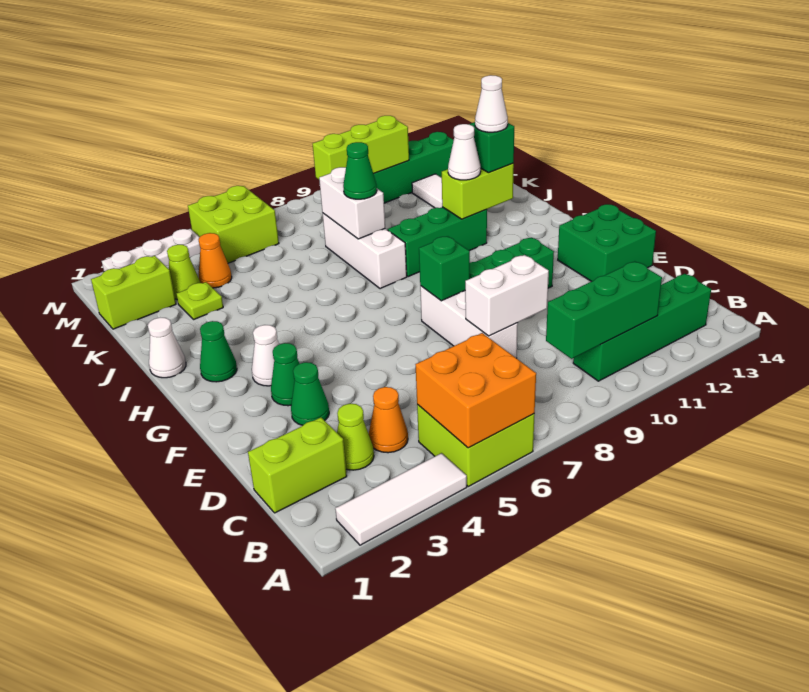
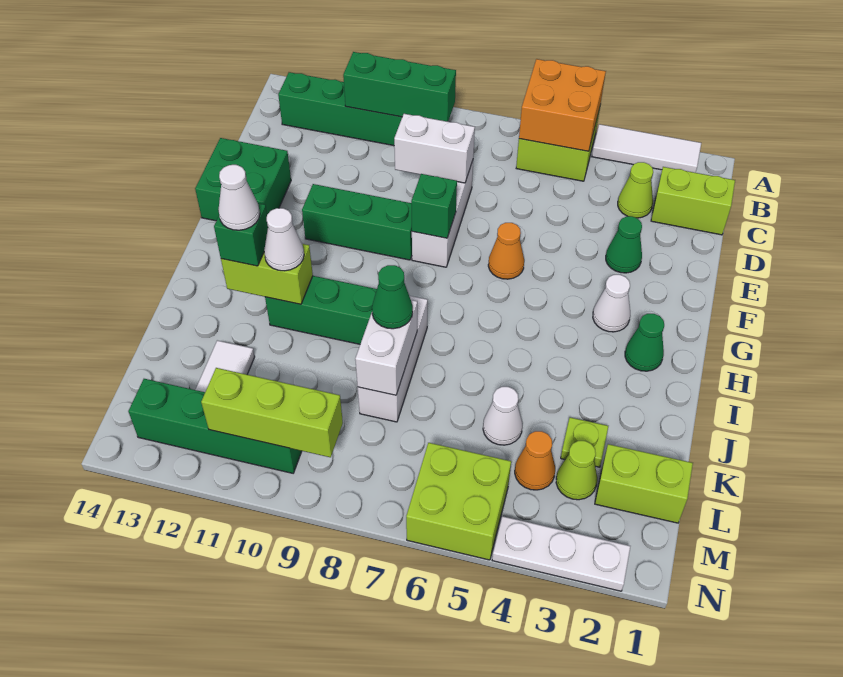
orange 1x1 cone [369,387,408,453] -> orange 1x1 cone moved to [488,223,524,279]
green 1x1 cone [271,343,299,406] -> none
white 1x1 cone [148,318,186,378] -> white 1x1 cone moved to [483,387,523,445]

